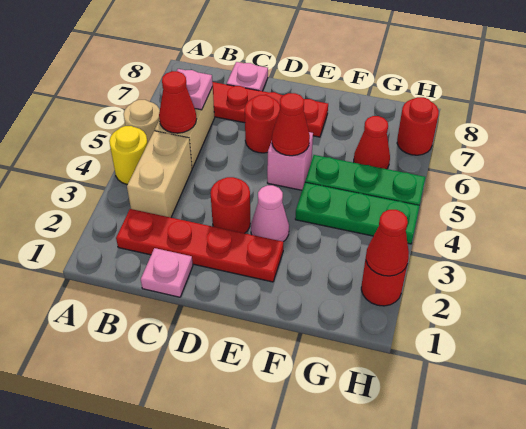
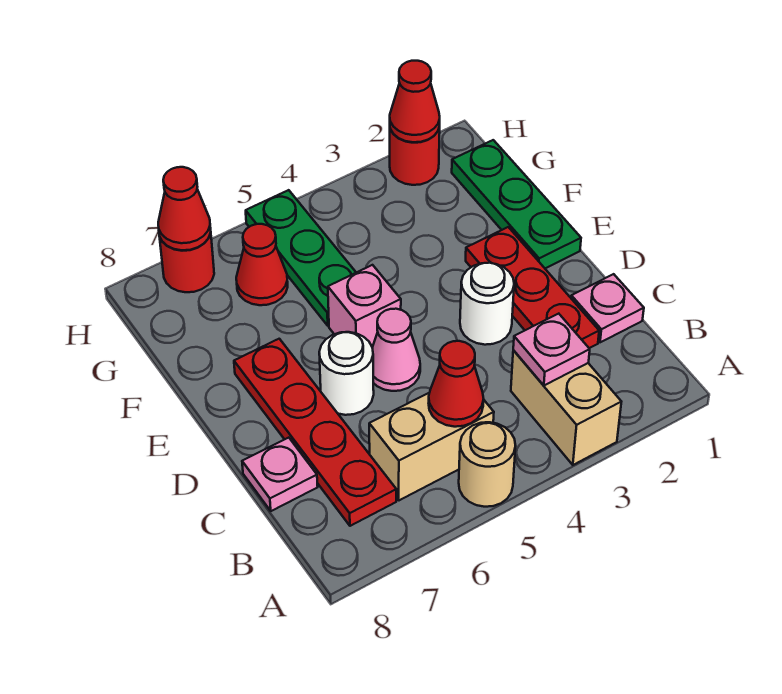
yellow 1x1 round brick [109,126,148,185] -> none
red 1x4 plate [116,209,283,282] -> red 1x3 plate [466,227,599,348]
tan 1x2 brick [127,131,192,217] -> tan 1x2 brick turned to [511,350,621,465]
pink 1x1 plate [177,69,213,110] -> pink 1x1 plate moved to [513,314,590,385]
red 1x1 round brick [211,177,250,233] -> white 1x1 round brick [460,263,514,345]
red 1x1 round brick [245,95,280,153] -> white 1x1 round brick [319,332,374,415]
pink 1x1 cone [251,185,289,242] -> pink 1x1 cone moved to [372,309,420,391]
red 1x1 cone [272,93,310,156] -> red 1x1 cone moved to [158,167,211,250]
green 1x3 plate [295,182,419,244] -> green 1x3 plate moved to [452,140,581,268]

